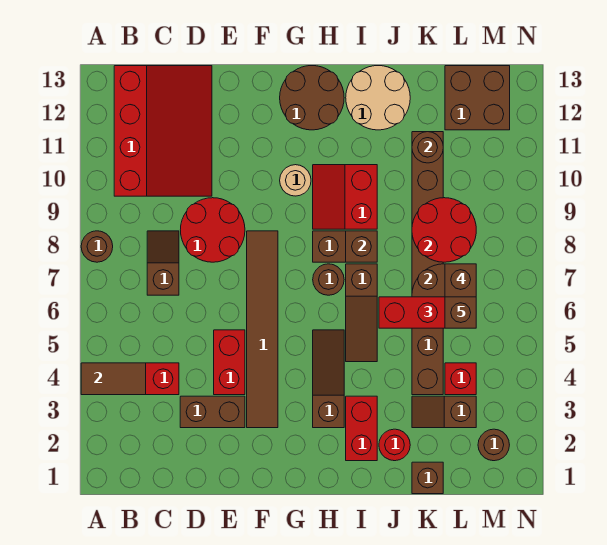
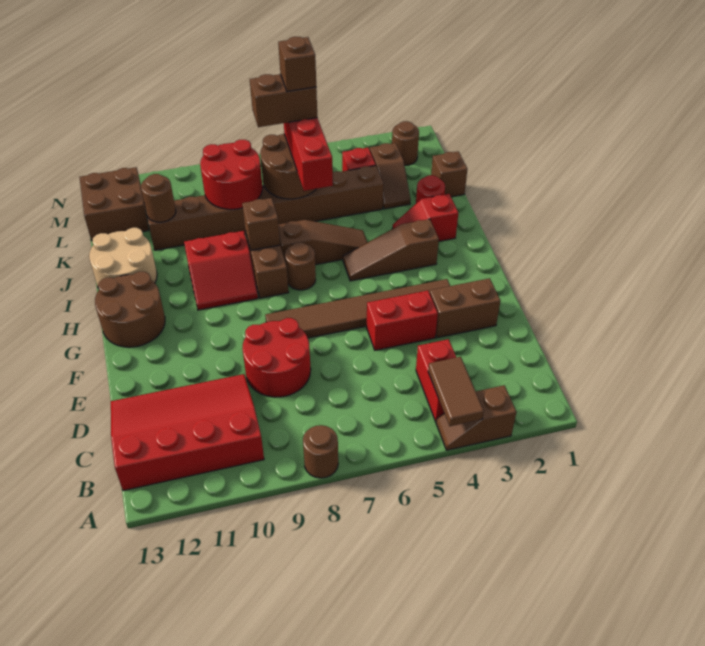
brown 1x2 slope [147,231,179,295] -> brown 1x2 slope moved to [436,385,516,450]
brown 1x2 brick [180,396,245,428] -> brown 1x2 brick turned to [430,278,500,338]
tan 1x1 round brick [280,165,311,196] -> none
red 1x2 brick [346,396,377,461] -> red 1x2 slope [392,194,458,241]

